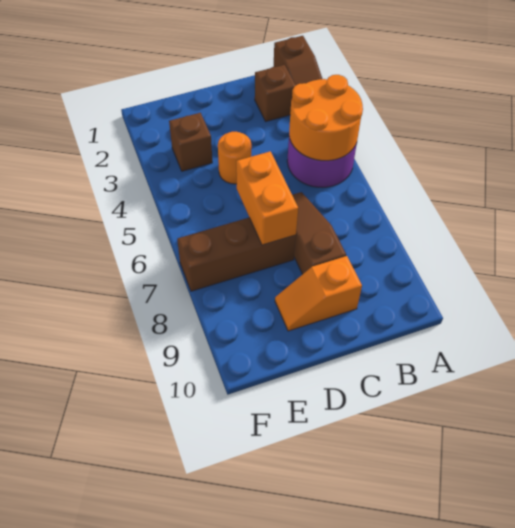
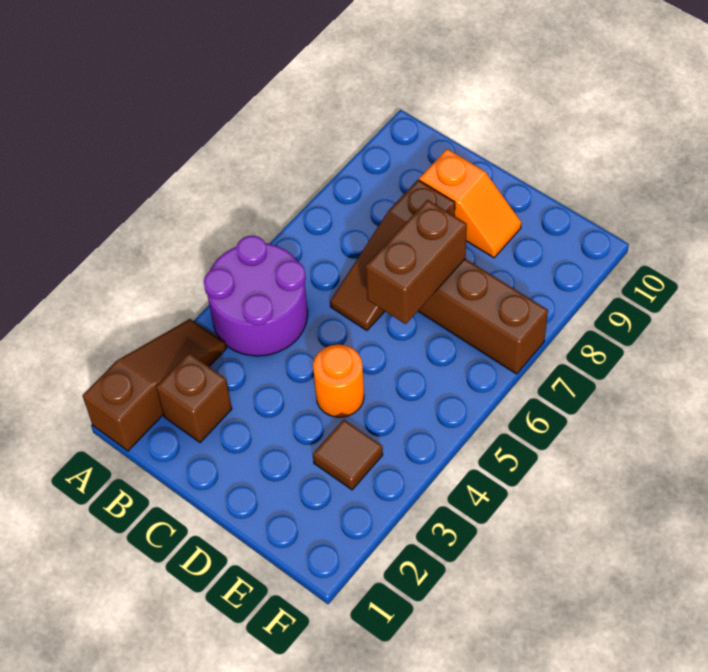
orange 2x2 round brick [289,75,363,161] -> none
orange 1x2 brick [236,151,298,245] -> brown 1x2 brick [366,200,467,324]
brown 1x1 brick [169,113,212,171] -> brown 1x1 tile [313,420,383,490]

